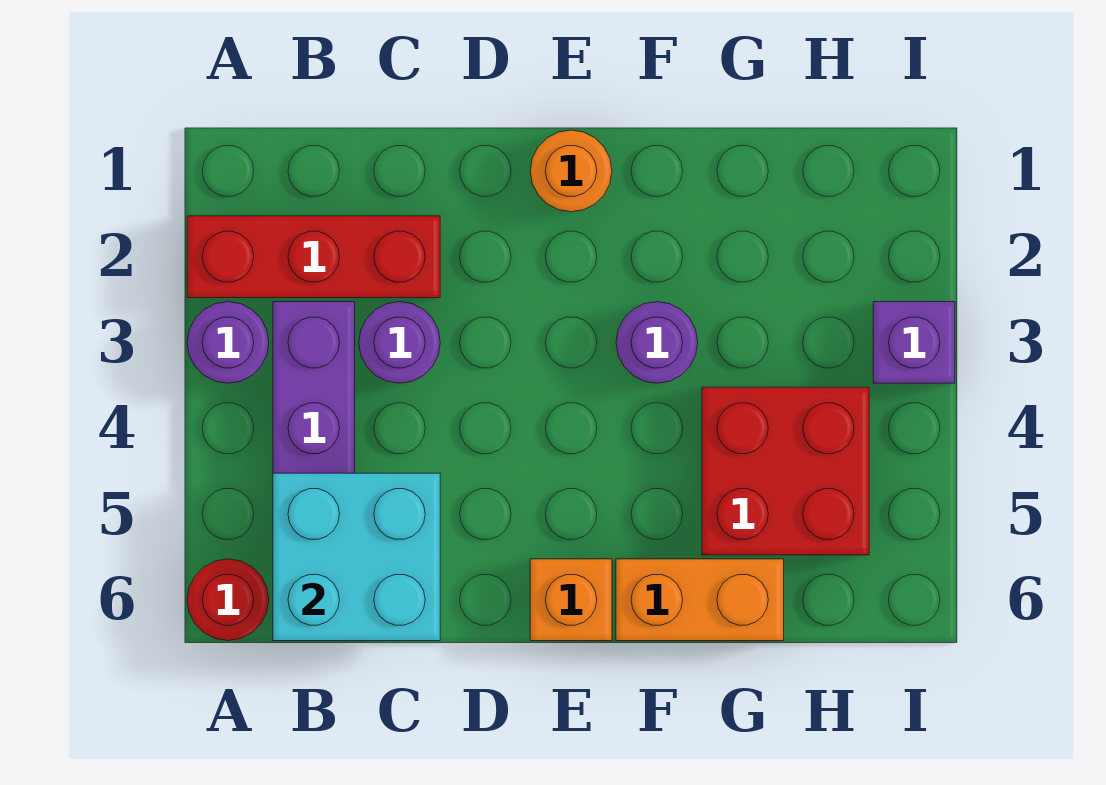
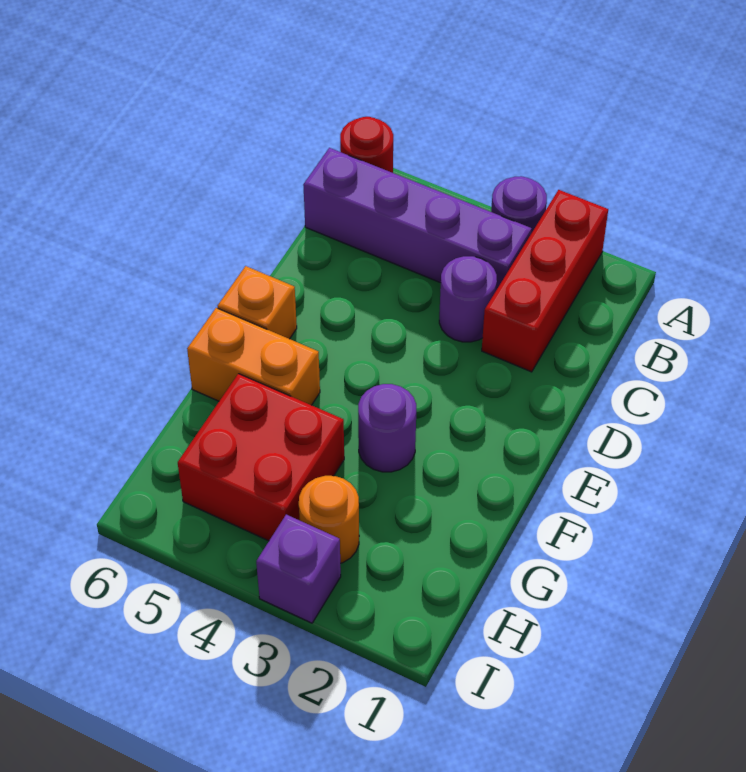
cyan 2x2 brick [273,473,440,641] -> none
orange 1x1 round brick [530,130,612,212] -> orange 1x1 round brick moved to [299,476,359,563]
orange 1x2 brick [616,559,784,641] -> orange 1x2 brick turned to [187,308,320,405]

